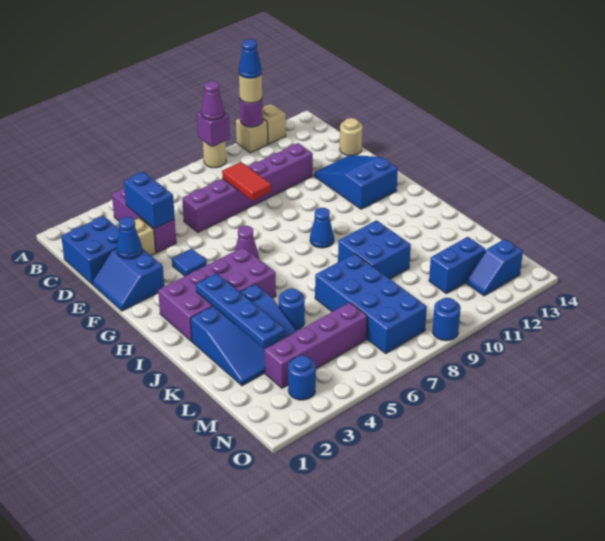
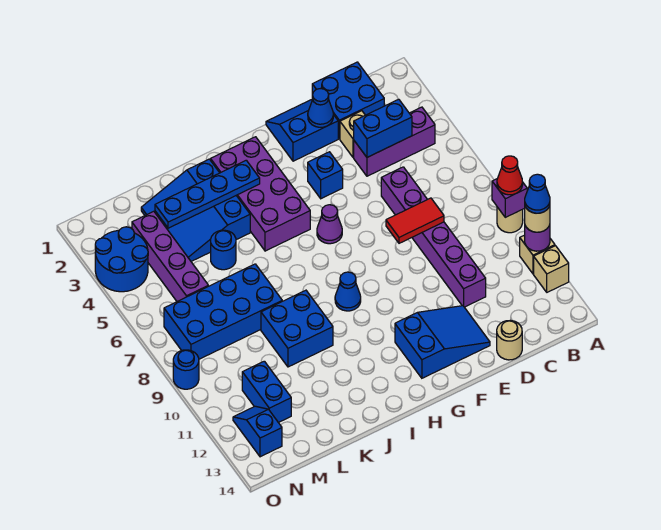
purple 1x1 cone [201,81,224,120] -> red 1x1 cone [497,156,523,195]
blue 1x1 tile [172,249,207,276] -> blue 1x1 brick [308,152,343,199]
blue 1x1 round brick [288,356,316,400] -> blue 2x2 round brick [95,227,148,292]

